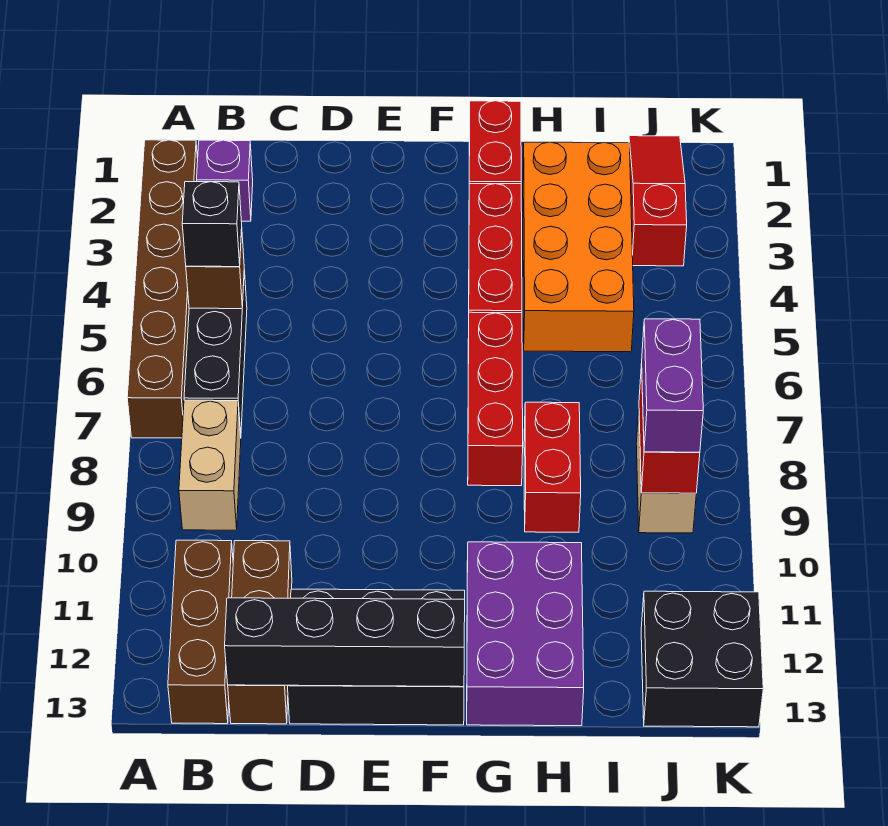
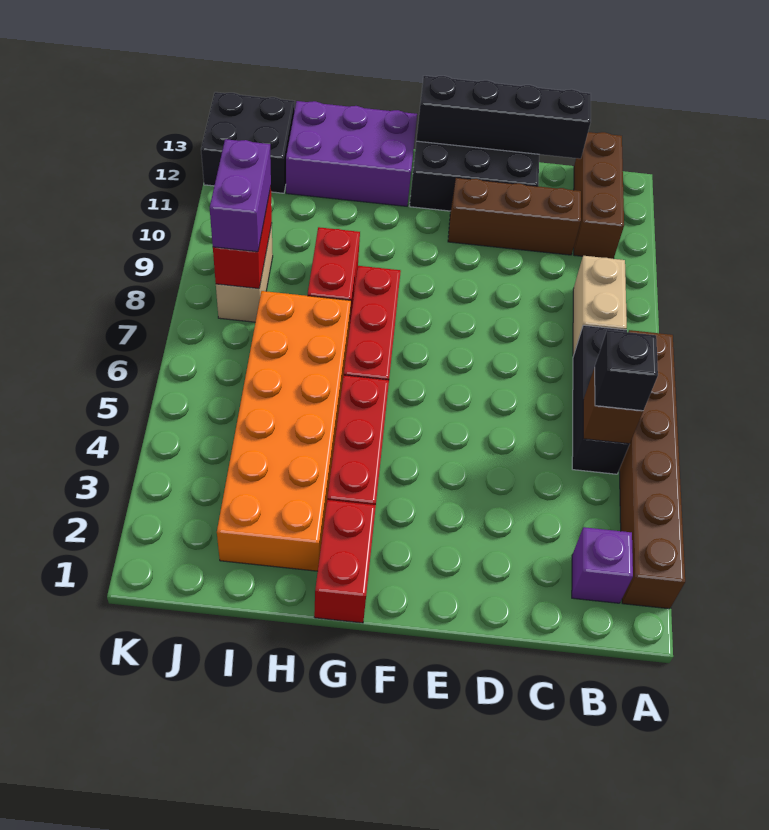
brown 1x3 brick [228,541,292,724] -> brown 1x3 brick turned to [448,178,581,255]
purple 2x3 brick [467,542,584,726] -> purple 2x3 brick turned to [286,101,417,206]
orange 2x4 brick [523,142,634,352] -> orange 2x6 brick [217,291,351,571]
red 1x3 slope [629,136,687,266] -> none

